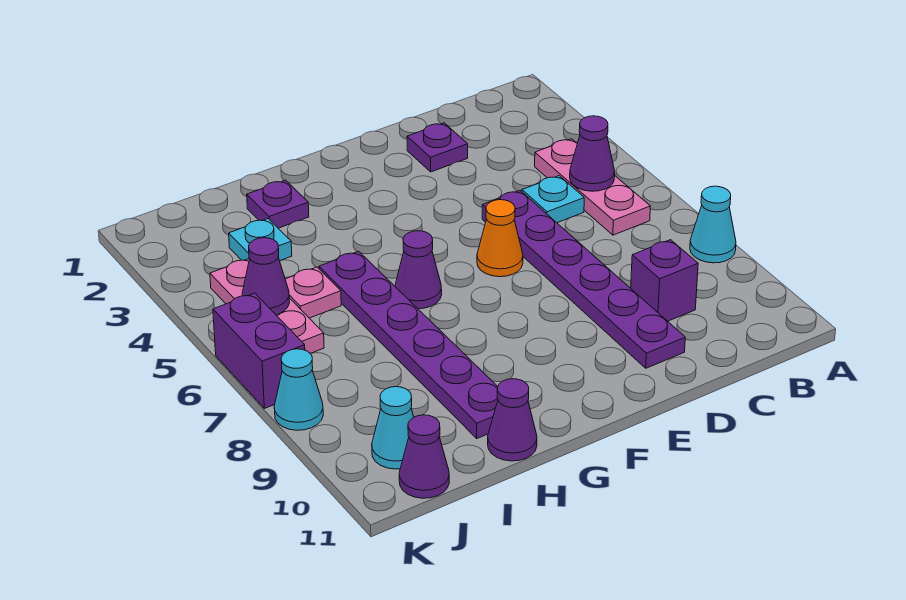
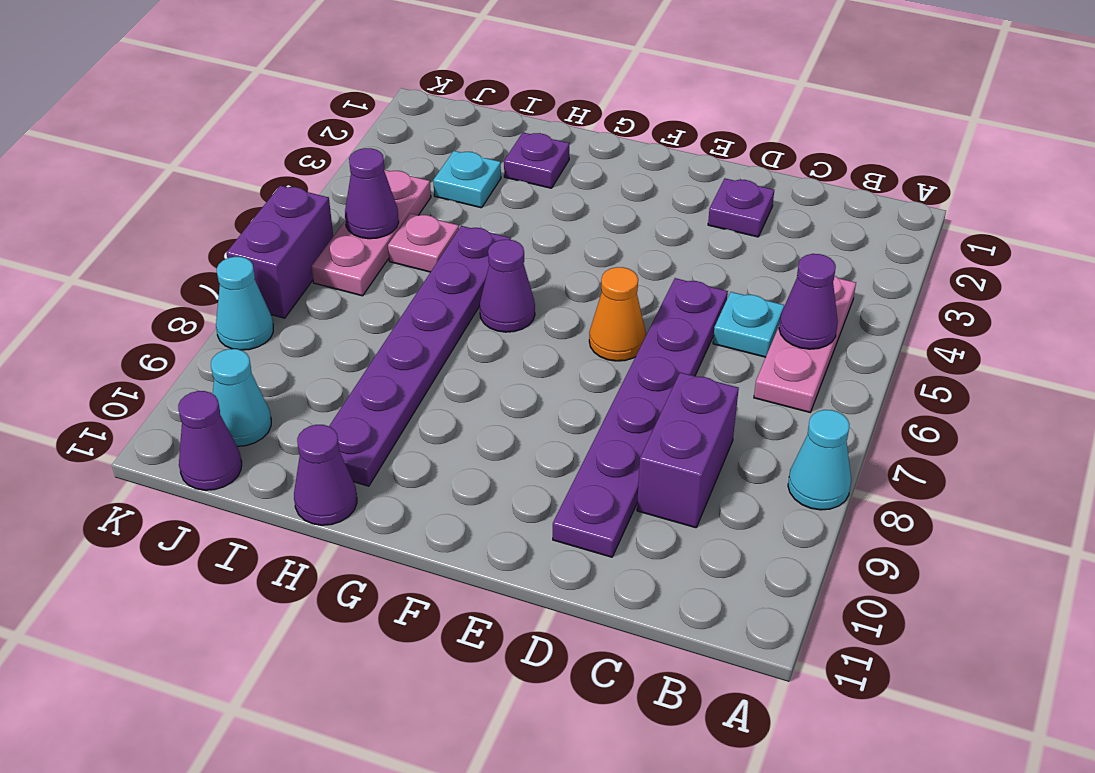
purple 1x1 brick [631,240,698,321] -> purple 1x2 brick [637,372,739,528]

